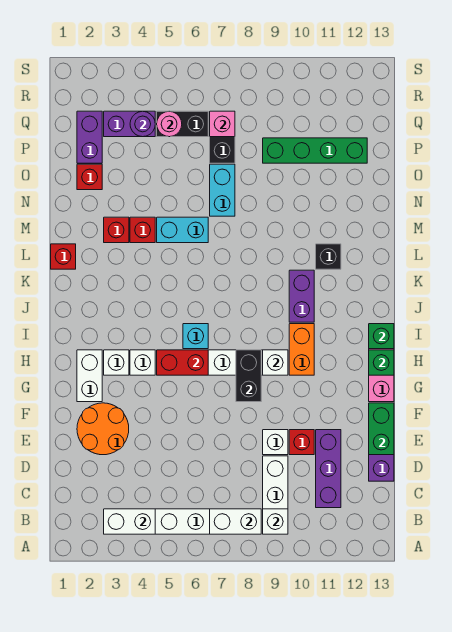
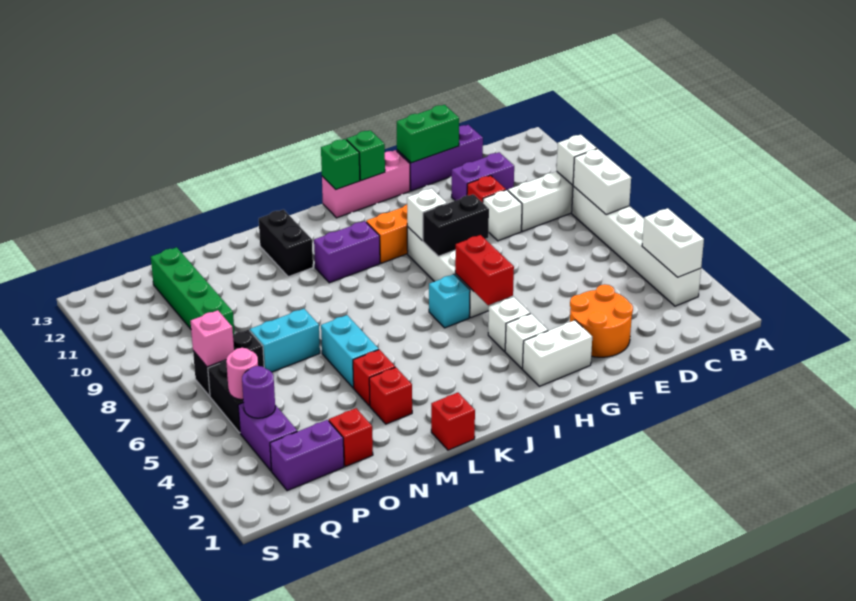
purple 1x3 brick [316,430,341,508] -> purple 1x2 brick [452,152,514,201]
black 1x1 brick [316,244,341,269] -> black 1x2 brick [259,209,313,277]

